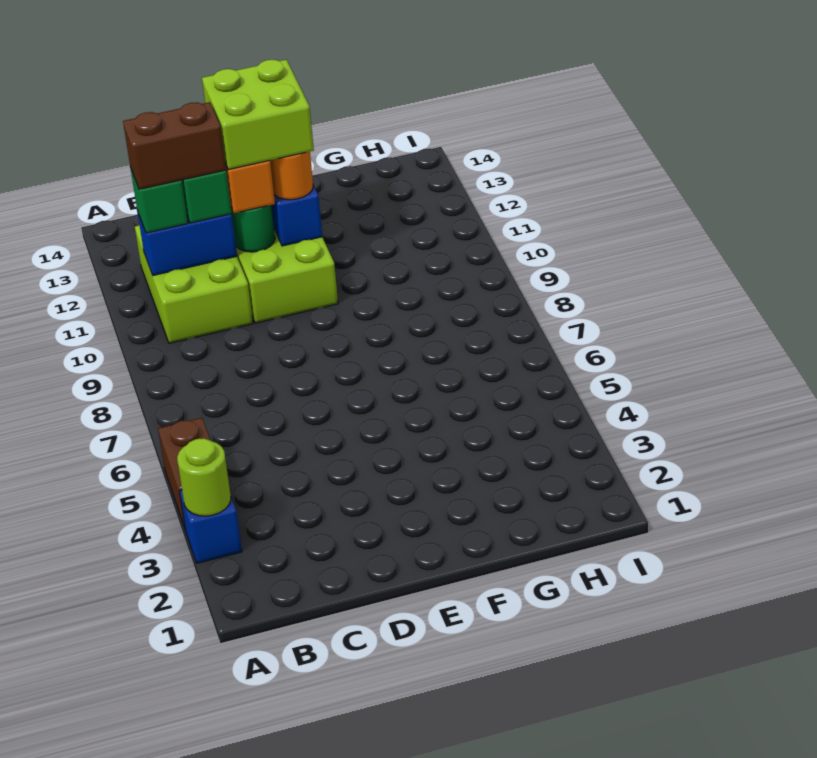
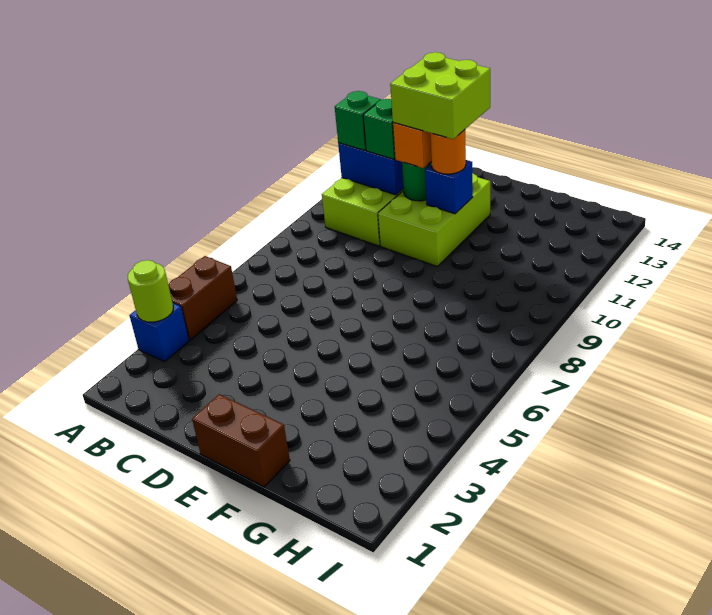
brown 1x2 brick [123,102,226,189] -> brown 1x2 brick moved to [192,394,290,487]

